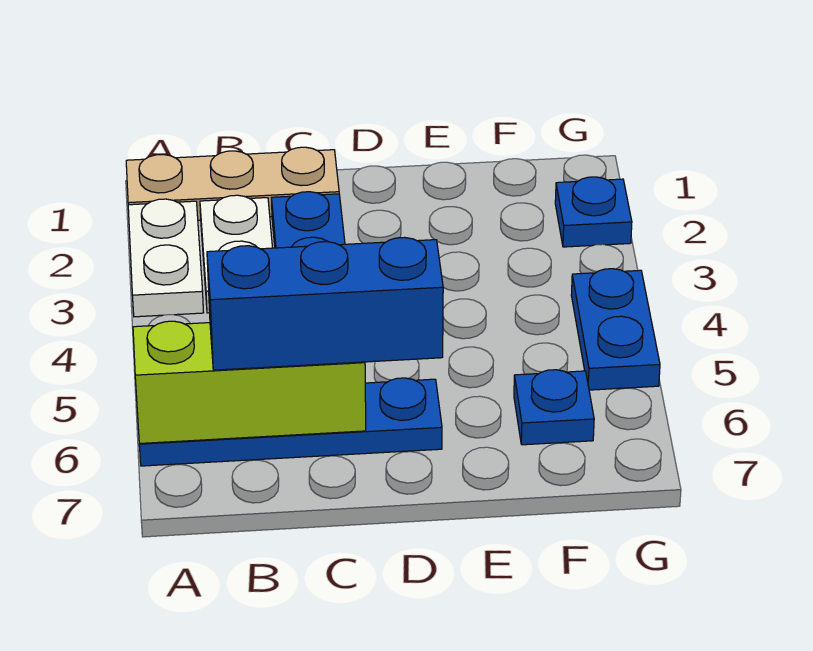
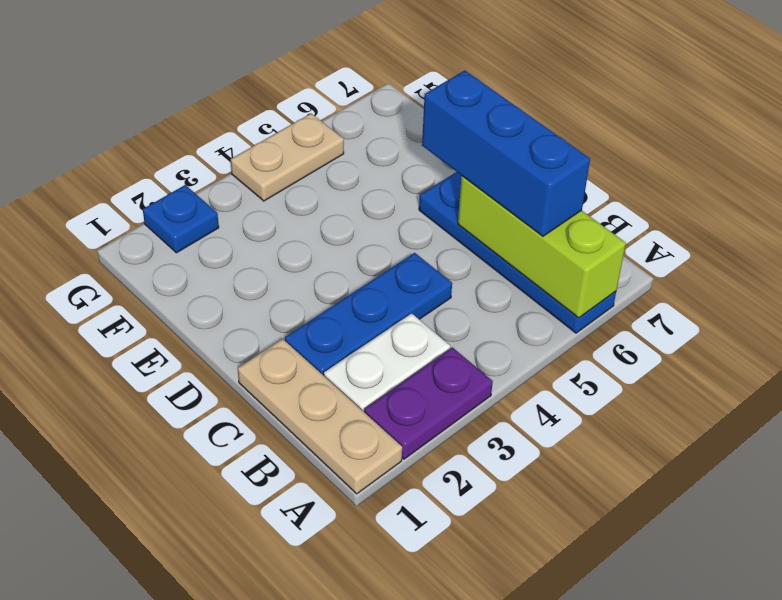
white 1x2 plate [128,199,204,317] -> purple 1x2 plate [364,347,493,459]
blue 1x1 plate [514,370,594,445] -> none
blue 1x2 plate [571,269,660,390] -> tan 1x2 plate [231,114,344,201]

